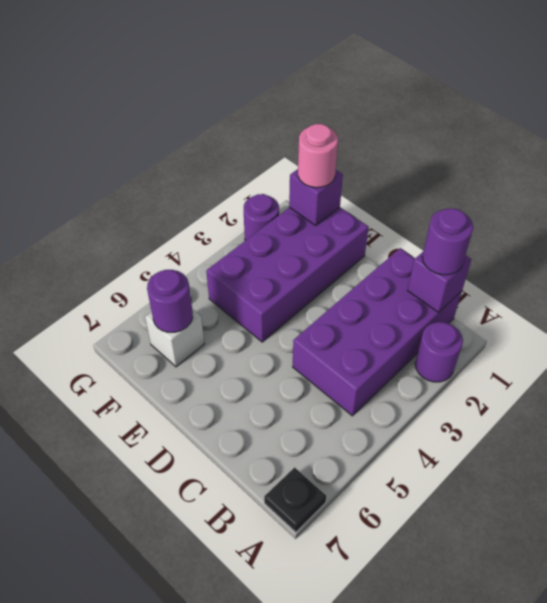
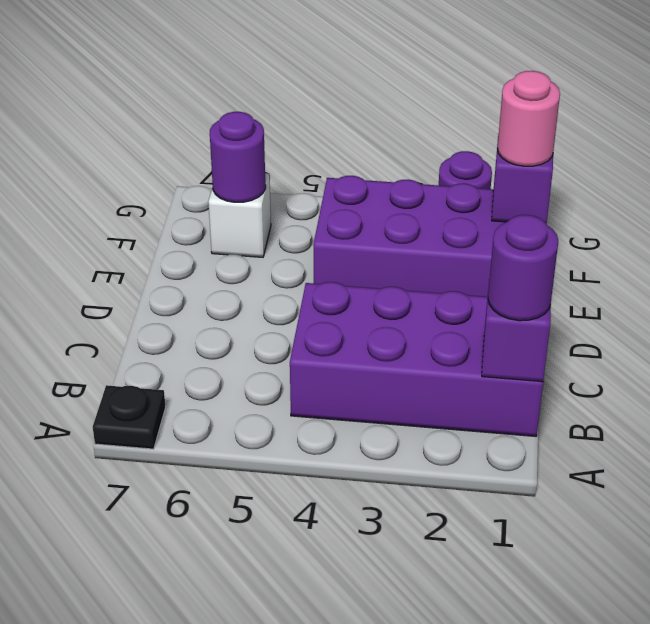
purple 1x1 round brick [415,322,463,382] -> none

